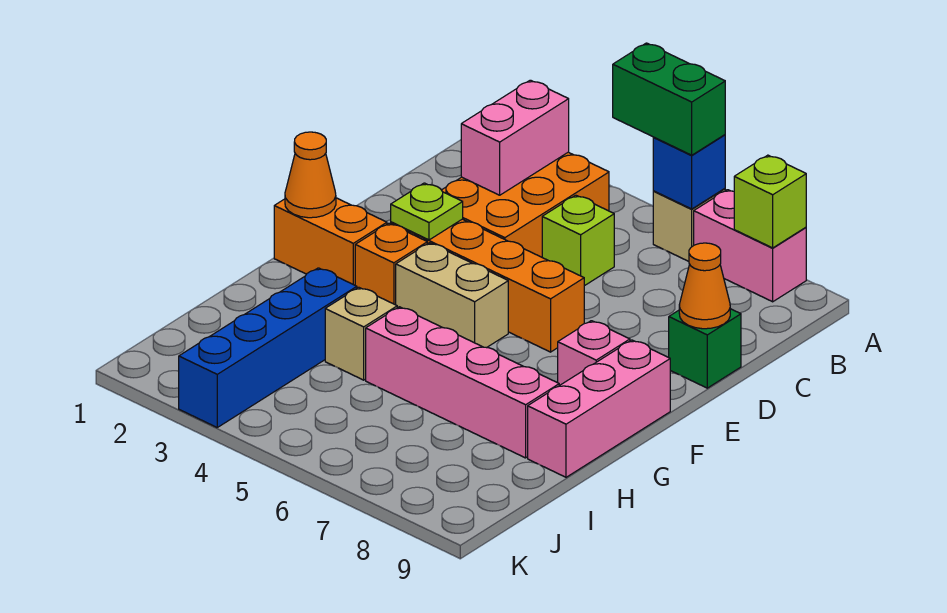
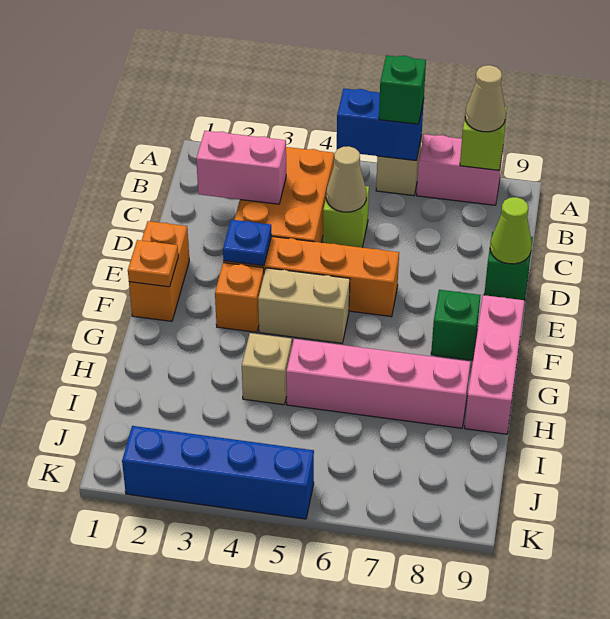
green 1x2 brick [613,43,725,155] -> green 1x1 brick [379,55,426,124]
blue 1x1 brick [653,135,725,209] -> blue 1x2 brick [337,88,424,161]
none -> tan 1x1 cone [465,65,506,132]
pink 1x2 brick [461,80,569,195] -> pink 1x2 brick turned to [196,131,286,204]
none -> tan 1x1 cone [326,146,366,212]
orange 1x1 cone [679,243,730,329] -> lime 1x1 cone [490,197,532,264]
lime 1x1 plate [391,183,463,240] -> blue 1x1 plate [223,220,271,266]
orange 1x2 brick [274,198,387,285] -> orange 1x2 brick turned to [129,221,189,321]
orange 1x1 cone [285,132,336,218] -> orange 1x1 plate [128,240,178,287]
pink 1x1 brick [558,321,630,386] -> green 1x1 brick [431,290,481,360]
blue 1x4 brick [179,268,357,427] -> blue 1x4 brick turned to [122,426,314,519]

